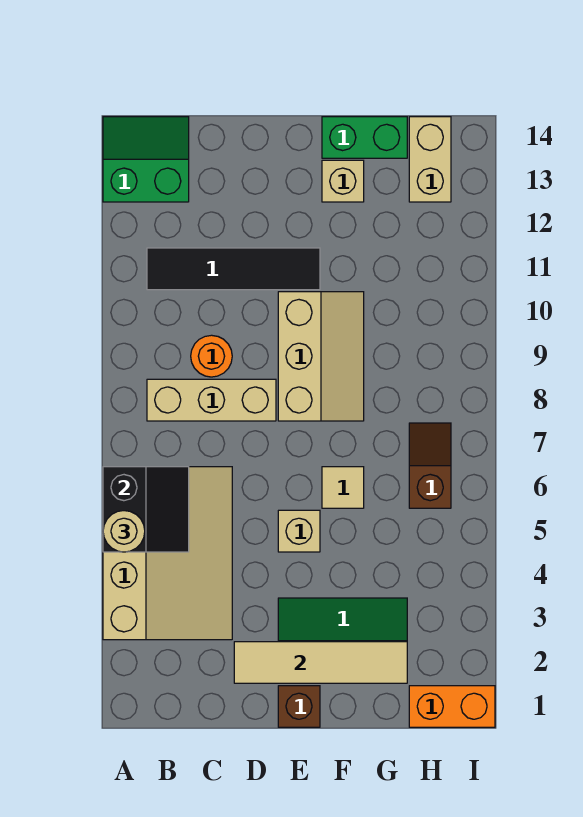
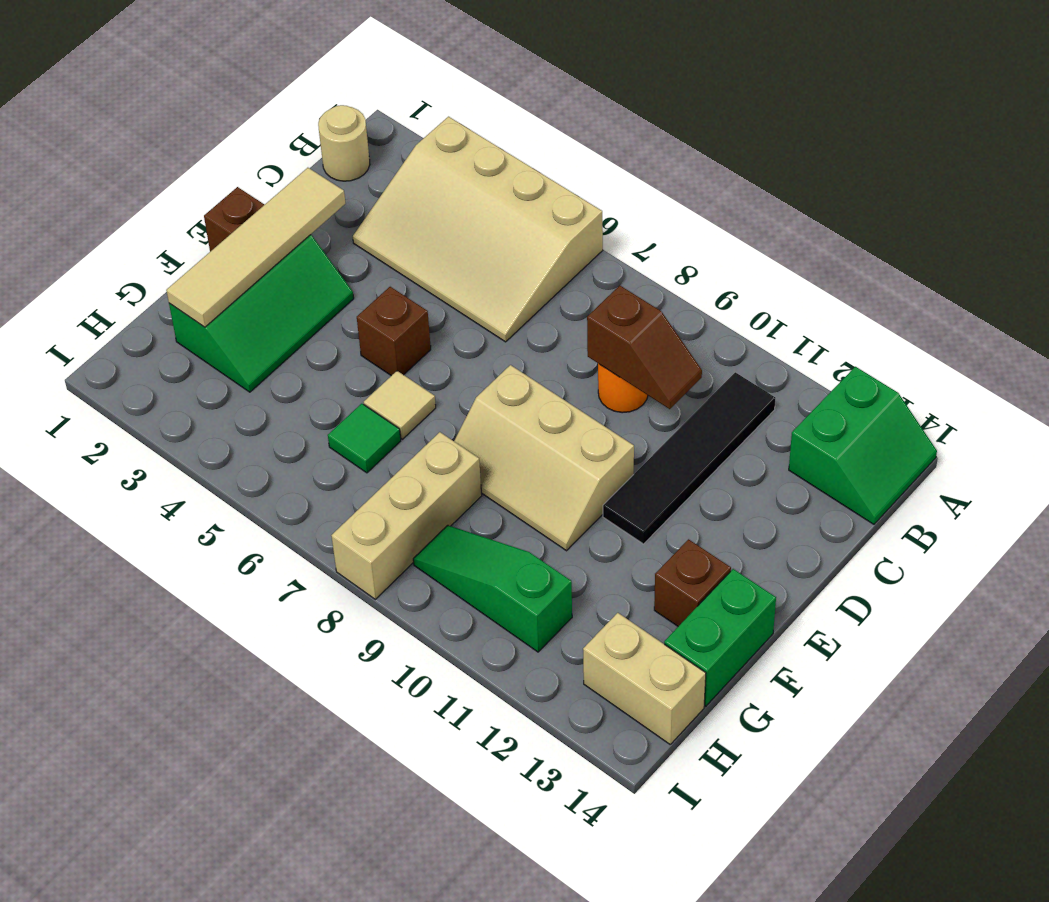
black 2x2 slope [103,467,189,552] -> none
tan 1x1 round brick [103,511,145,552] -> tan 1x1 round brick moved to [318,105,370,181]
tan 1x3 brick [147,379,276,421] -> tan 1x3 brick moved to [331,432,482,599]
tan 1x1 brick [278,510,320,552] -> brown 1x1 brick [357,287,431,376]
tan 1x1 brick [322,160,364,202] -> brown 1x1 brick [654,539,731,626]
none -> green 1x1 tile [328,404,401,473]
orange 1x2 brick [409,686,495,727] -> none
brown 1x2 slope [409,423,451,508] -> brown 1x2 slope moved to [587,286,702,409]
none -> green 1x3 slope [413,525,572,652]

